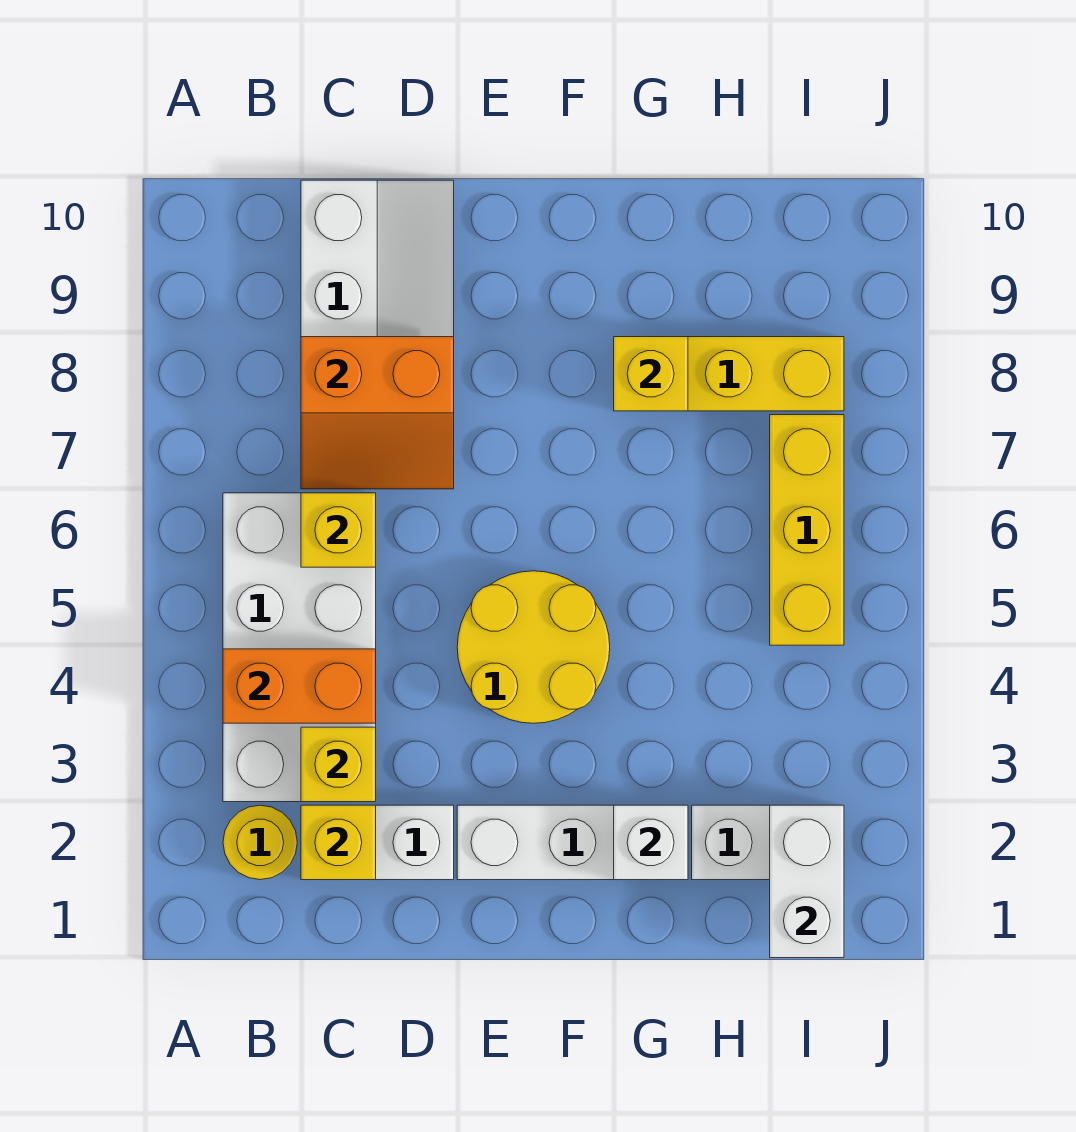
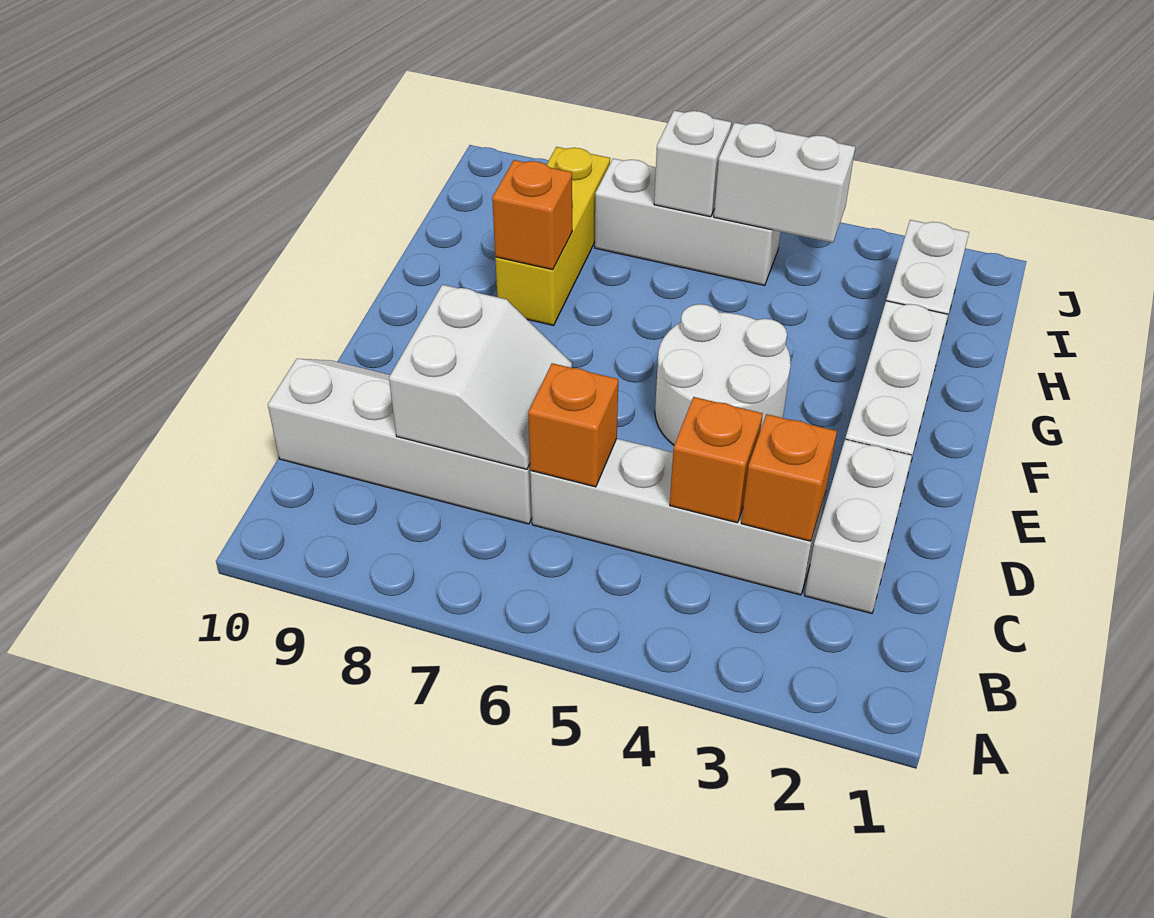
yellow 1x1 round brick [223,805,297,880] -> none
white 2x4 brick [223,493,376,802] -> white 1x4 brick [530,439,826,595]
orange 1x2 brick [223,649,376,723] -> orange 1x1 brick [670,397,763,523]
yellow 1x1 brick [301,805,376,880] -> none
yellow 1x1 brick [301,727,376,802] -> orange 1x1 brick [741,414,837,541]
yellow 1x1 brick [301,493,376,567] -> orange 1x1 brick [528,363,618,487]
orange 2x2 slope [301,337,454,489] -> white 2x2 slope [389,285,572,469]
yellow 2x2 round brick [457,571,610,723] -> white 2x2 round brick [655,304,791,445]
white 1x1 brick [614,805,688,880] -> white 1x1 brick moved to [654,111,731,217]
yellow 1x1 brick [614,337,688,411] -> orange 1x1 brick [492,160,572,270]
white 1x2 brick [770,805,844,958] -> white 1x2 brick moved to [714,123,855,243]
yellow 1x3 brick [770,415,844,645] -> white 1x3 brick [595,159,780,285]

